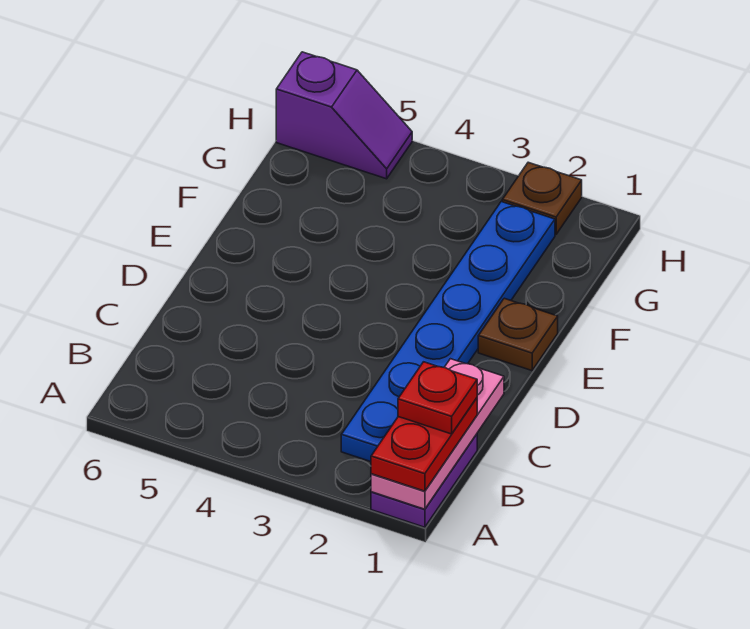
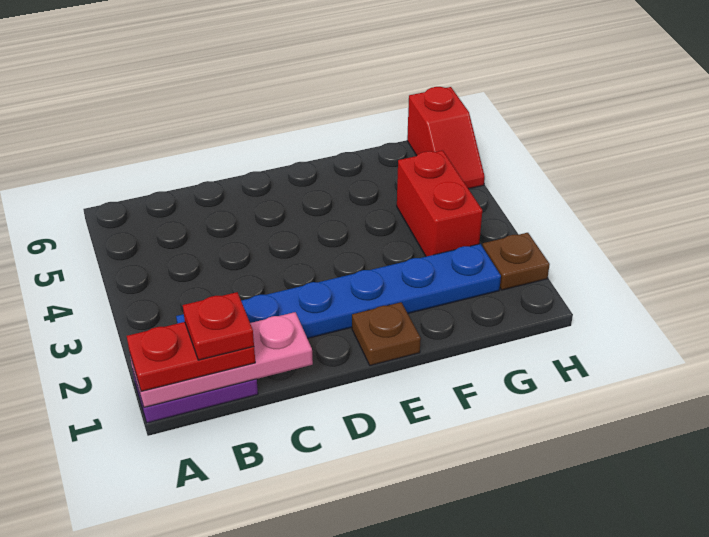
none -> red 1x2 brick [397,151,482,257]
purple 1x2 slope [276,52,412,179] -> red 1x2 slope [407,87,485,189]

